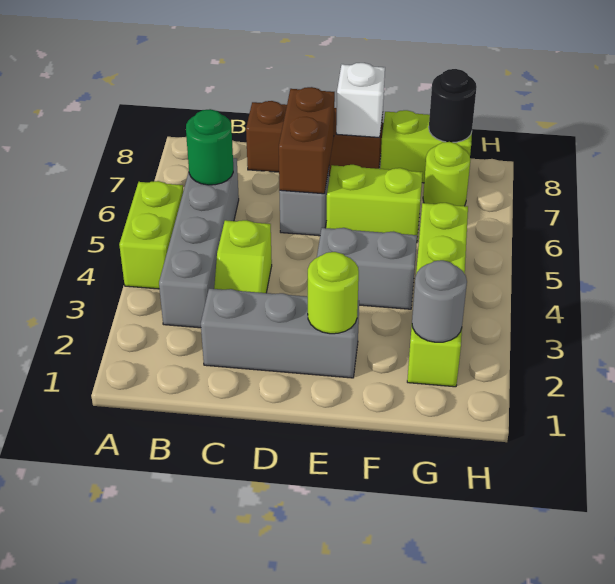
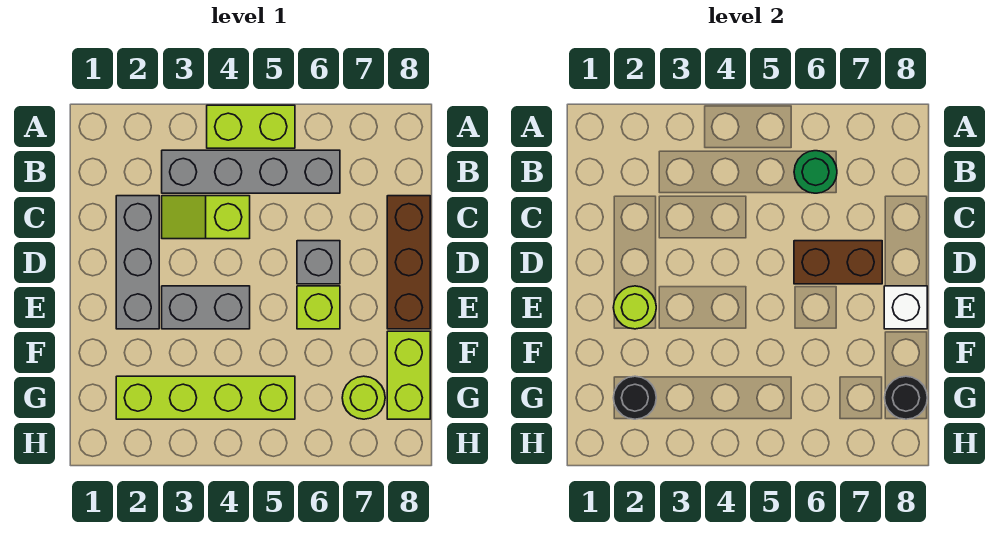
grey 1x2 brick [317,228,417,309] -> grey 1x2 brick turned to [162,286,250,329]
lime 1x2 brick [326,165,423,237] -> lime 1x1 brick [297,286,340,329]
grey 1x1 round brick [412,260,467,342] -> black 1x1 round brick [613,376,656,419]

